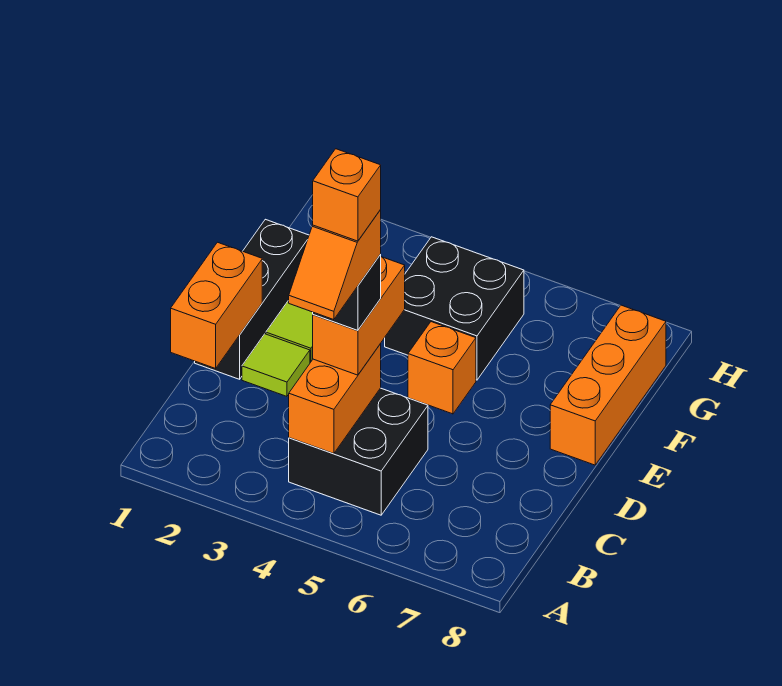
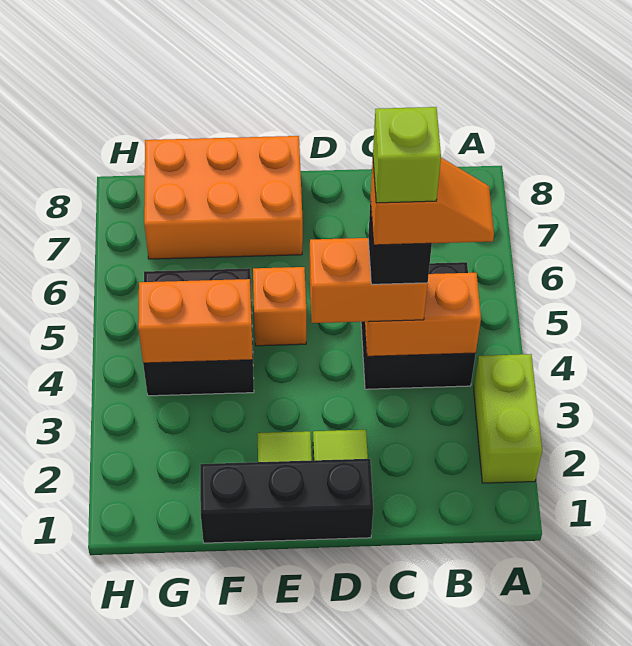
none -> lime 1x2 brick [474,354,542,483]
orange 1x2 brick [171,242,262,368] -> orange 1x2 brick moved to [138,279,253,363]
orange 1x1 brick [313,149,381,241] -> lime 1x1 brick [373,107,441,203]
orange 1x3 brick [550,305,666,465] -> orange 2x3 brick [144,136,303,259]

